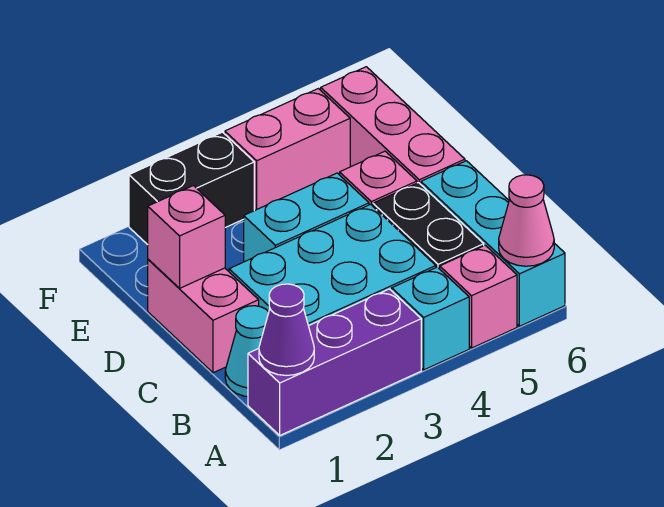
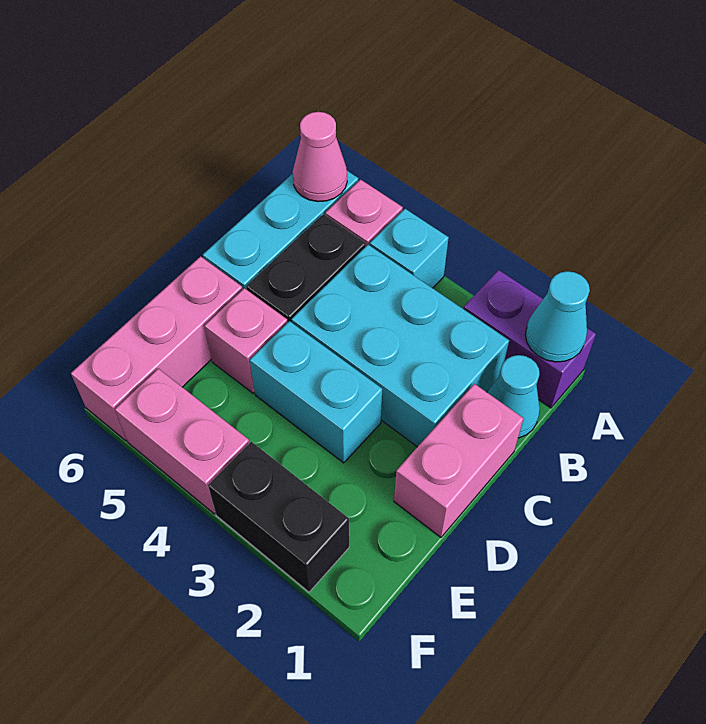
purple 1x3 brick [248,289,421,435] -> purple 1x2 brick [464,270,596,408]
purple 1x1 cone [259,284,314,375] -> cyan 1x1 cone [525,271,590,362]
pink 1x1 brick [148,186,225,288] -> none

